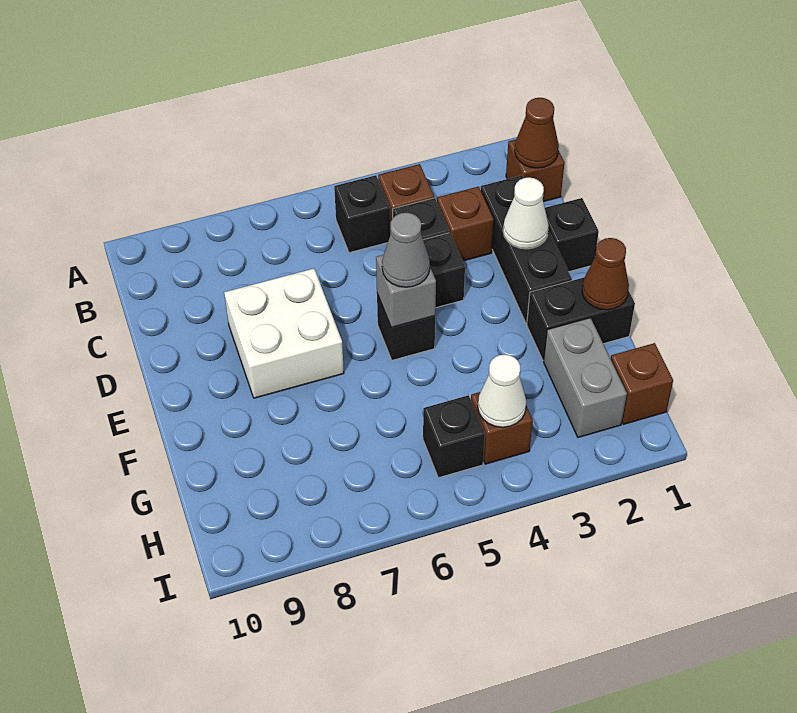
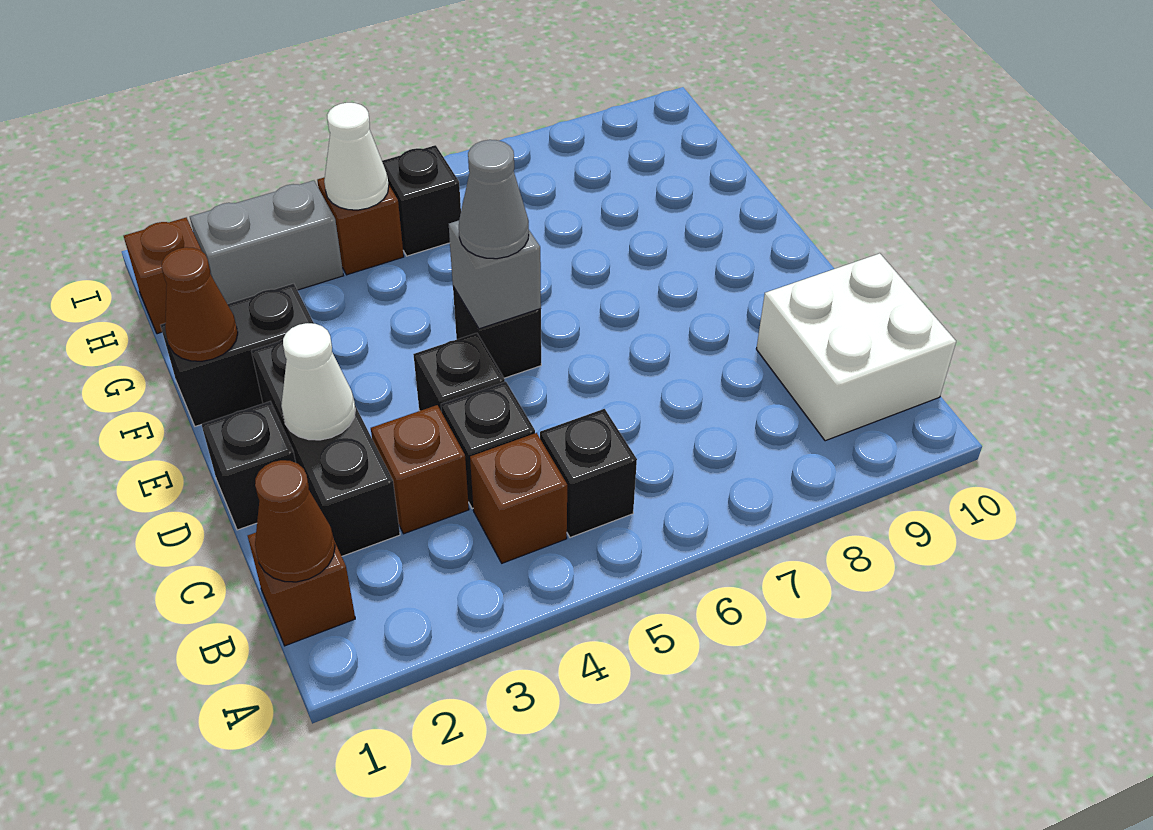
white 2x2 brick [224,269,344,398] -> white 2x2 brick moved to [756,253,956,441]
grey 1x2 brick [544,318,627,437] -> grey 1x2 brick turned to [190,181,343,304]

